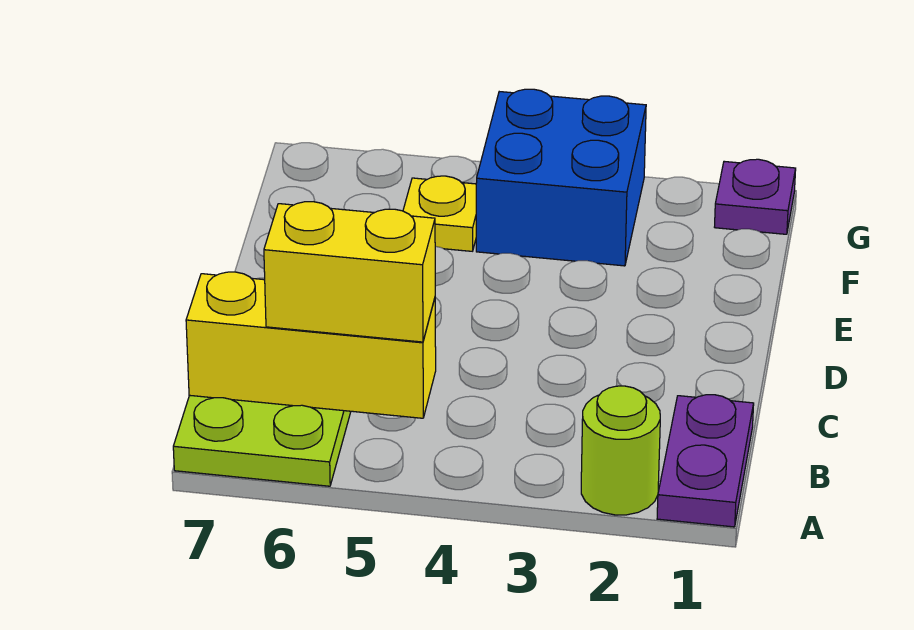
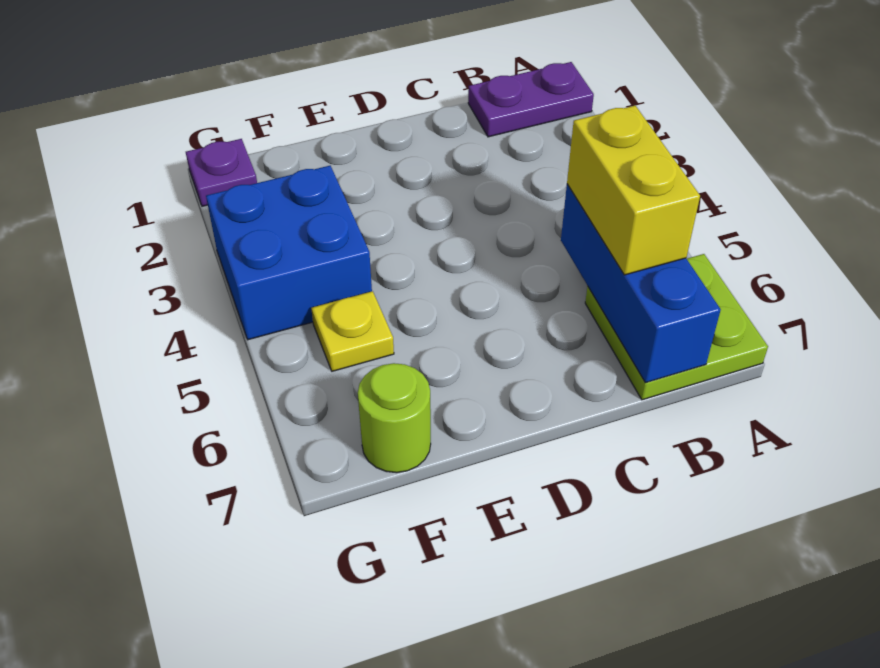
lime 1x1 round brick [581,386,660,515] -> lime 1x1 round brick moved to [358,363,431,473]
yellow 1x3 brick [186,272,436,418] -> blue 1x3 brick [561,184,721,383]

